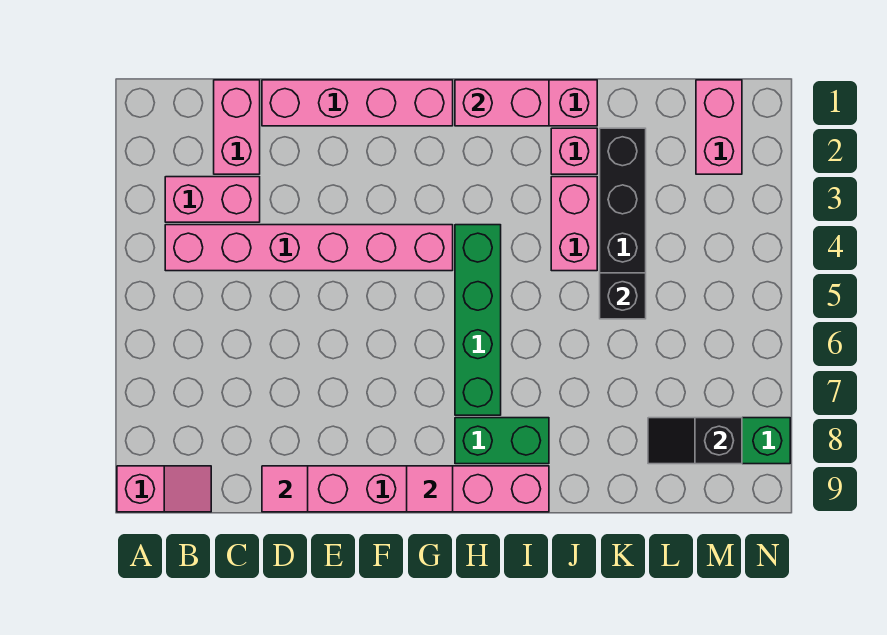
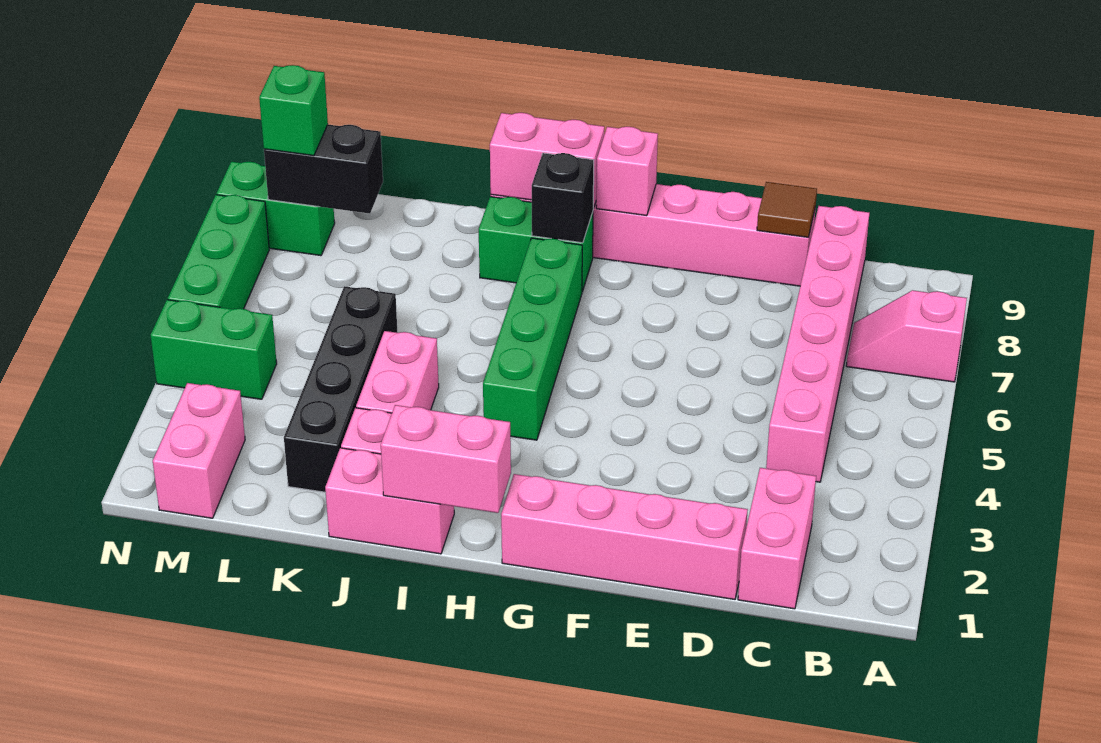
pink 1x2 slope [117,466,211,512] -> pink 1x2 slope moved to [846,290,967,382]
pink 1x2 brick [165,177,260,222] -> pink 1x2 brick moved to [490,113,604,208]
pink 1x6 brick [165,225,453,271] -> pink 1x6 brick turned to [766,206,869,482]
pink 1x1 tile [262,466,308,512] -> brown 1x1 tile [757,182,817,237]
pink 1x1 tile [407,466,453,512] -> pink 1x1 brick [596,127,658,216]
black 1x1 brick [600,273,646,319] -> black 1x1 brick moved to [532,153,594,243]
black 1x2 slope [648,418,742,464] -> black 1x2 brick [264,125,383,214]
none -> green 1x2 brick [150,300,277,399]
none -> green 1x1 brick [259,65,328,156]
none -> green 1x3 brick [168,195,269,309]

